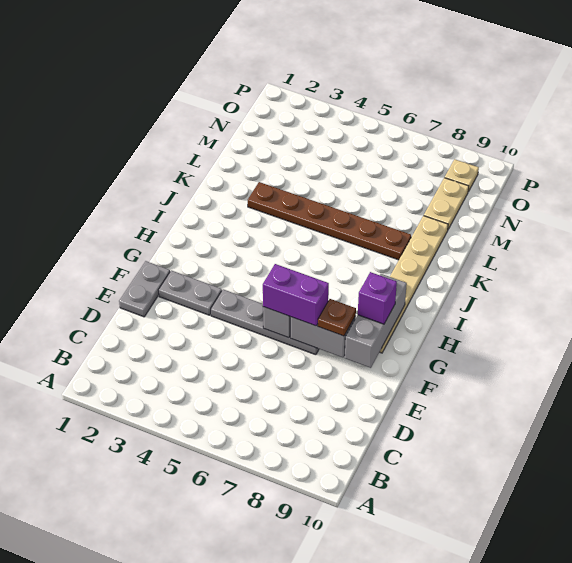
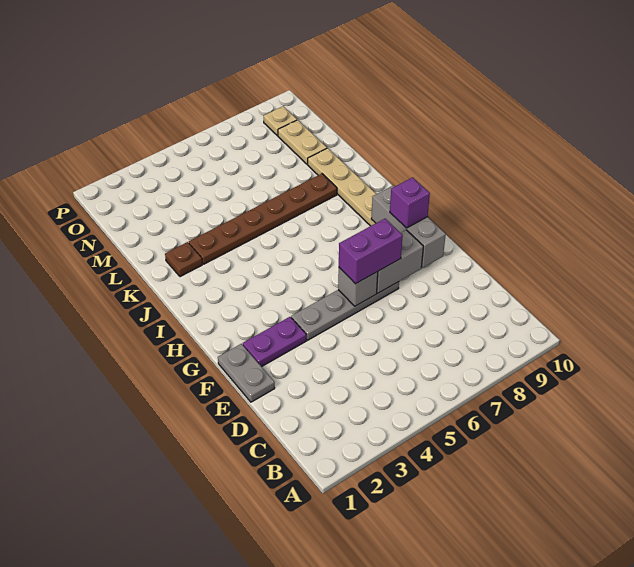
grey 1x2 plate [159,270,222,315] -> purple 1x2 plate [243,317,306,367]
brown 1x1 plate [318,299,356,336] -> brown 1x1 plate moved to [165,242,202,277]

